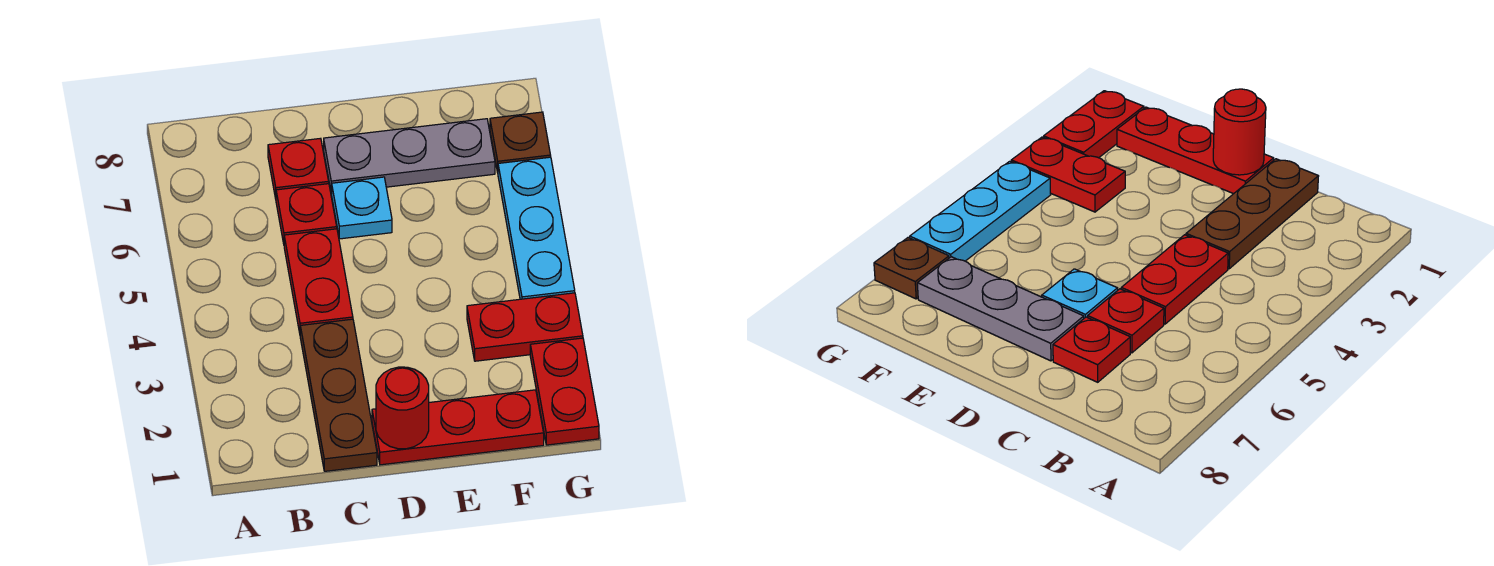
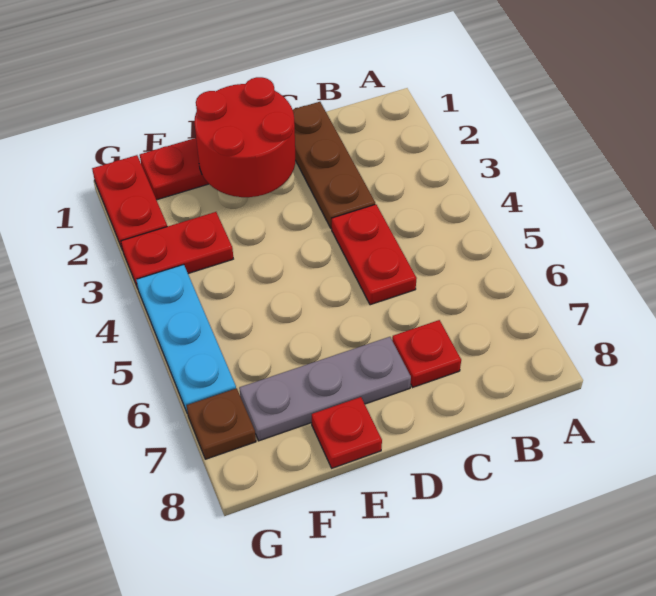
red 1x1 plate [276,184,337,244] -> red 1x1 plate moved to [312,397,382,468]
red 1x1 round brick [376,367,429,449] -> red 2x2 round brick [194,77,295,197]
cyan 1x1 plate [331,177,392,239] -> none

